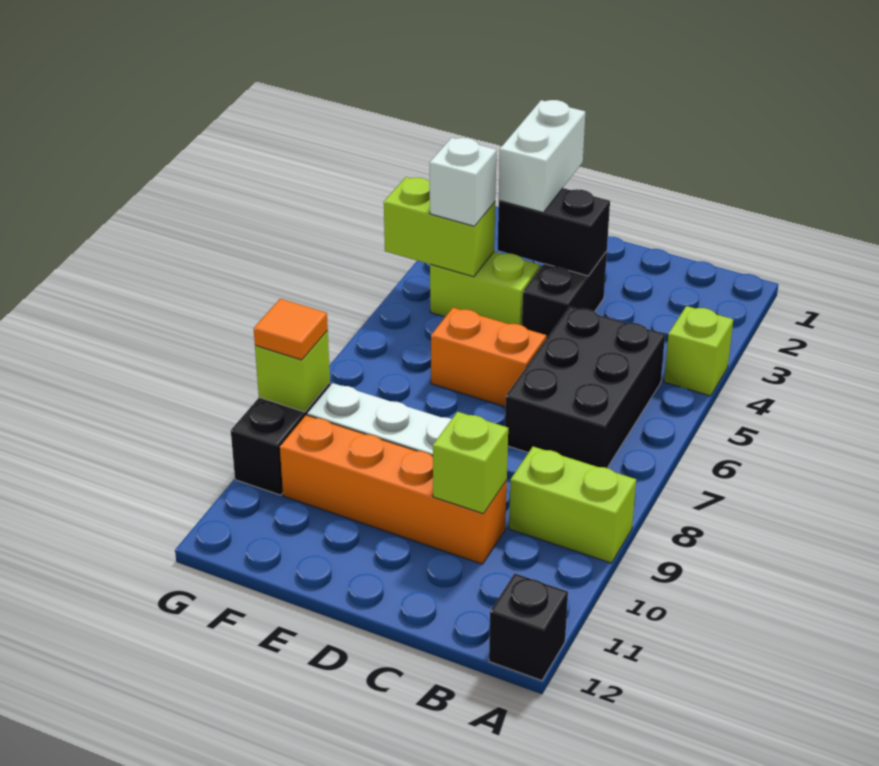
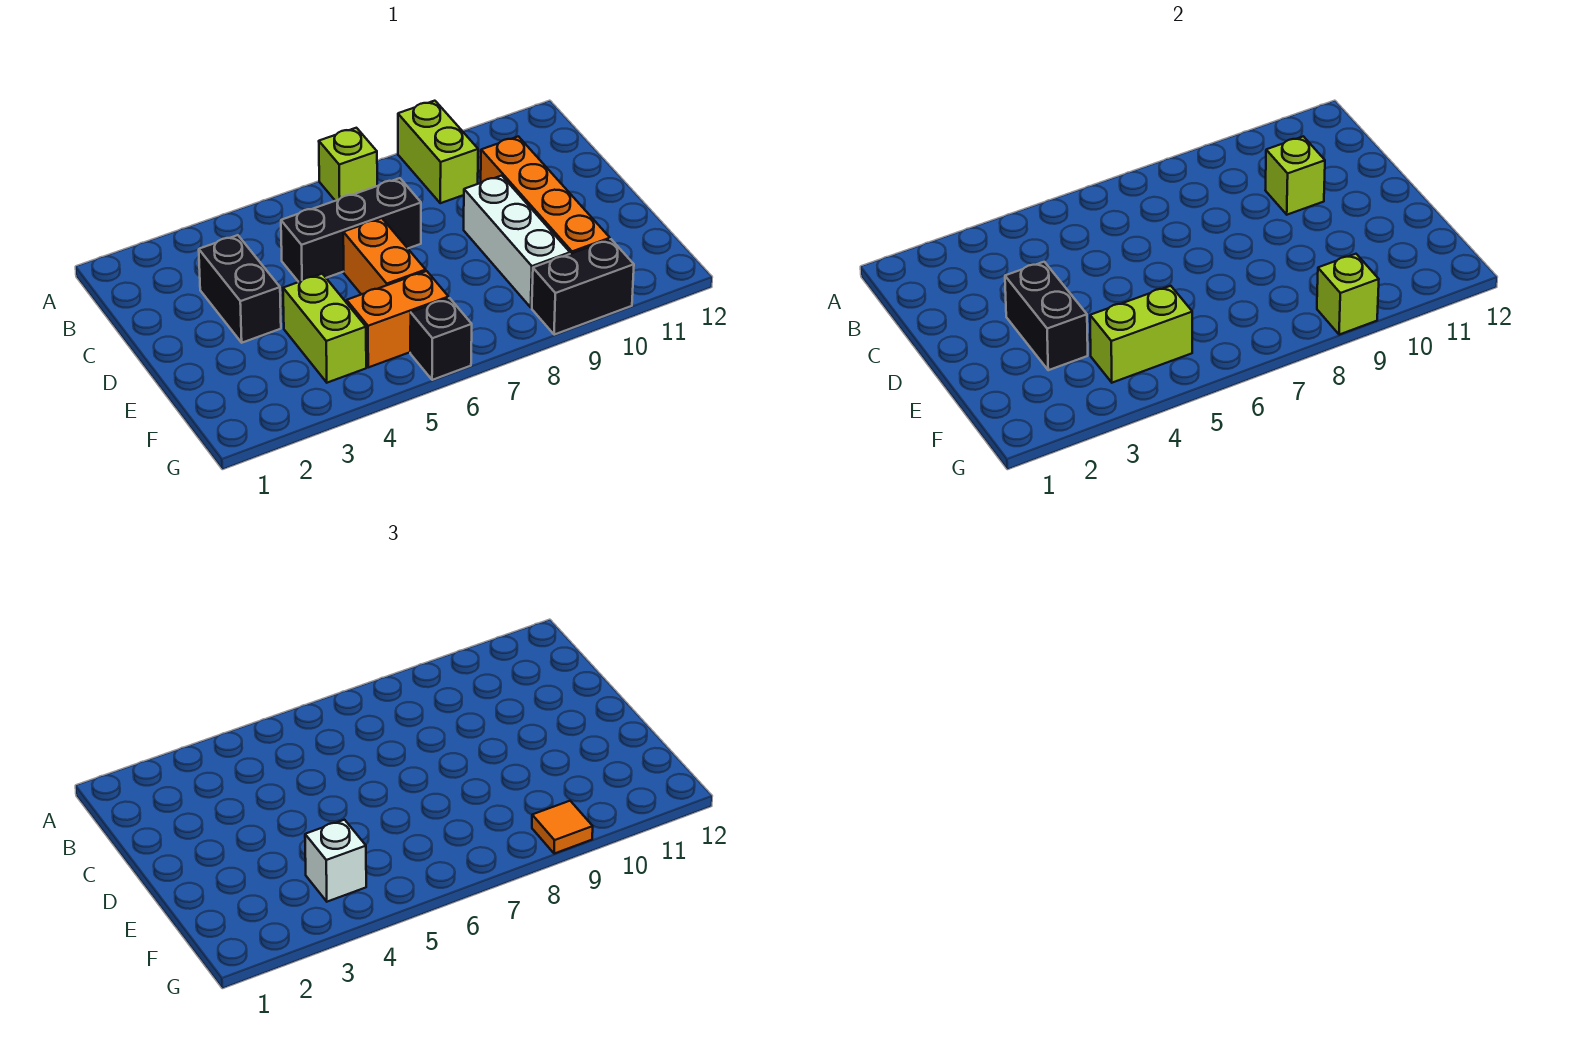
lime 1x1 brick [664,306,733,396] -> lime 1x1 brick moved to [319,128,377,201]
black 1x1 brick [489,574,568,681] -> black 1x1 brick moved to [410,298,472,380]
black 2x3 brick [505,307,665,468] -> black 1x3 brick [281,178,421,282]
black 1x2 brick [522,251,607,339] -> black 1x2 brick turned to [199,235,281,343]
white 1x2 brick [499,100,585,212] -> none
lime 1x2 brick [384,177,495,277] -> lime 1x2 brick turned to [1090,286,1192,383]
none -> orange 1x2 brick [347,271,449,367]

